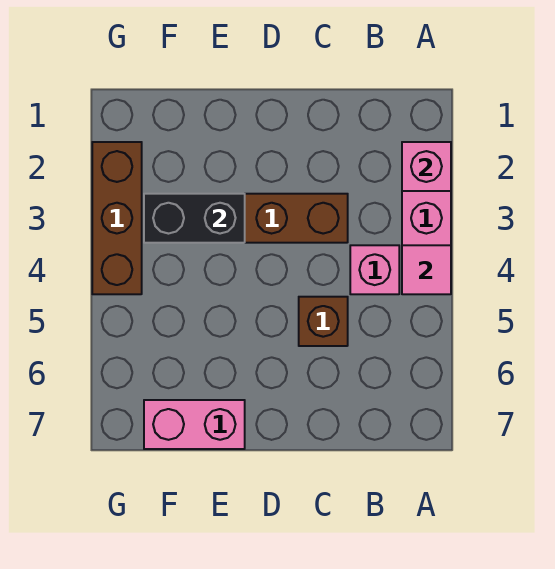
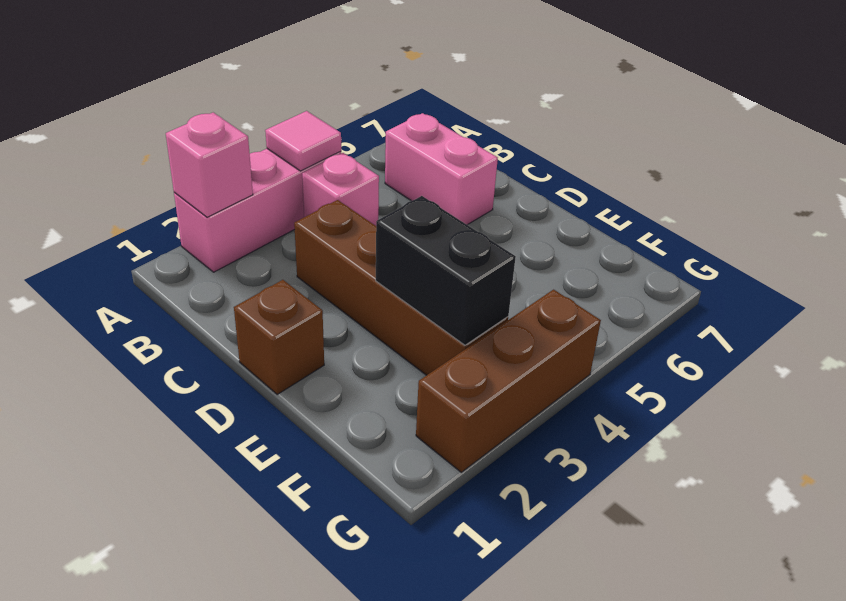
brown 1x1 brick [299,297,348,346] -> brown 1x1 brick moved to [234,280,324,394]
pink 1x2 brick [144,400,245,449] -> pink 1x2 brick moved to [385,113,498,225]

